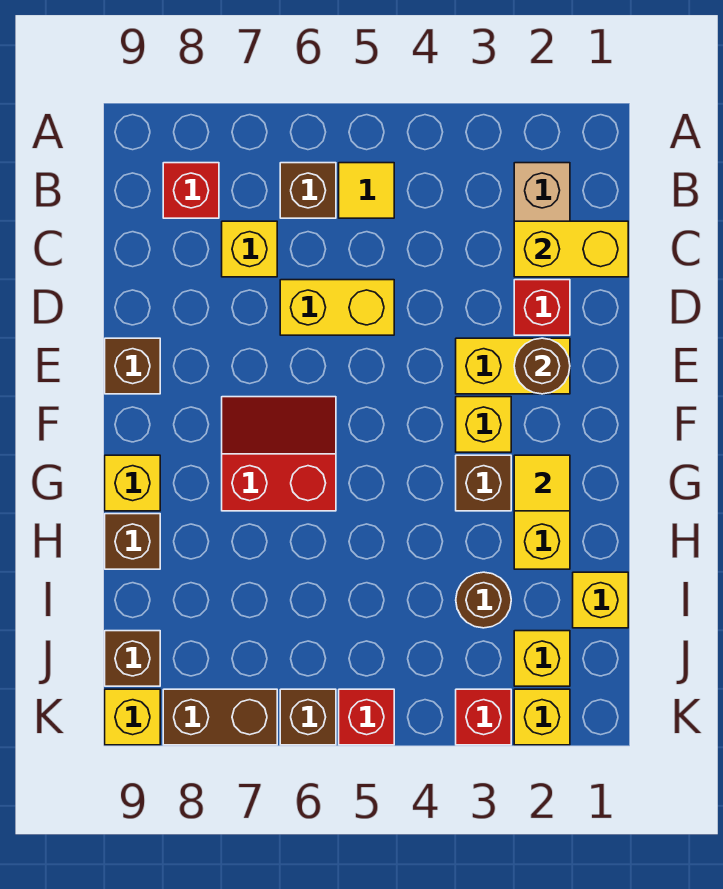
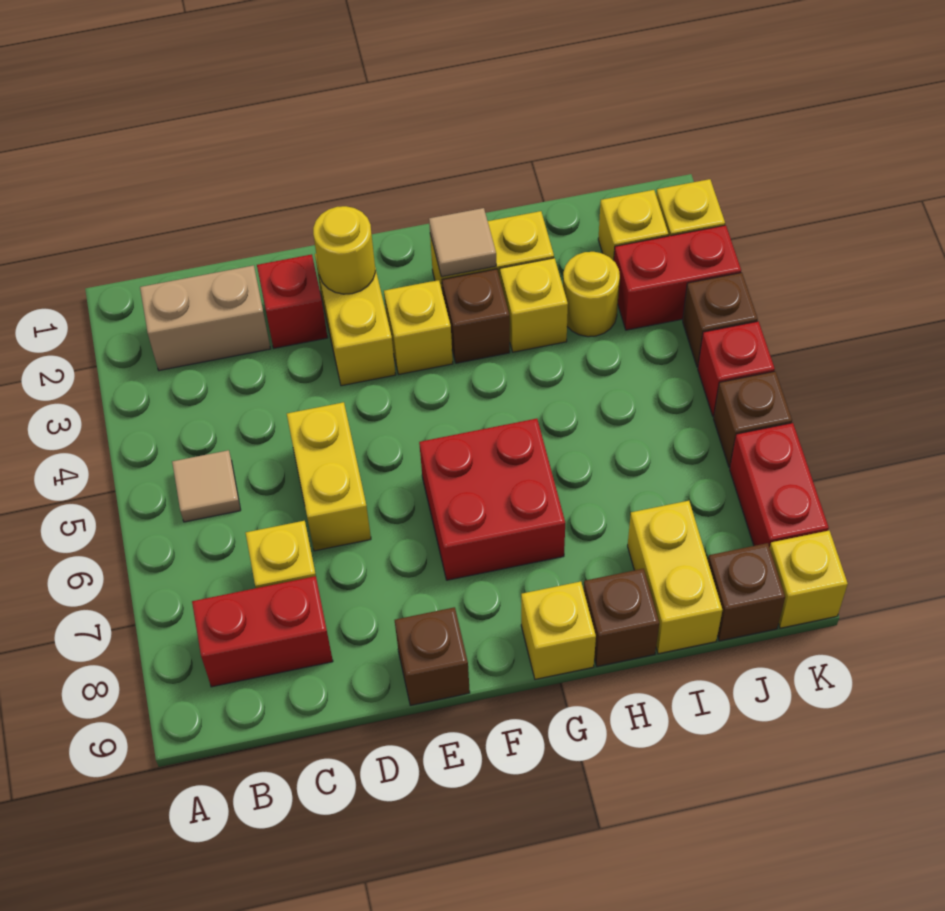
yellow 1x1 tile [339,163,394,218] -> tan 1x1 tile [172,450,241,522]
brown 1x1 brick [280,163,336,218] -> brown 1x1 brick moved to [683,273,758,367]
red 1x1 brick [163,163,219,218] -> red 1x2 brick [192,576,333,687]
yellow 1x2 brick [514,221,628,277] -> yellow 1x2 brick moved to [628,501,722,654]
brown 1x1 round brick [514,338,570,394] -> yellow 1x1 round brick [313,206,375,294]
red 2x2 slope [222,397,336,511] -> red 2x2 brick [419,419,565,580]
yellow 1x1 tile [514,455,570,511] -> tan 1x1 tile [429,208,496,277]
yellow 1x1 brick [573,572,628,628] -> yellow 1x1 brick moved to [500,258,568,352]
brown 1x1 round brick [456,572,511,628] -> yellow 1x1 round brick [563,252,620,337]
red 1x1 brick [456,689,511,745] -> red 1x2 brick [614,225,741,330]
brown 1x2 brick [163,689,277,745] -> red 1x2 brick [730,423,829,547]

